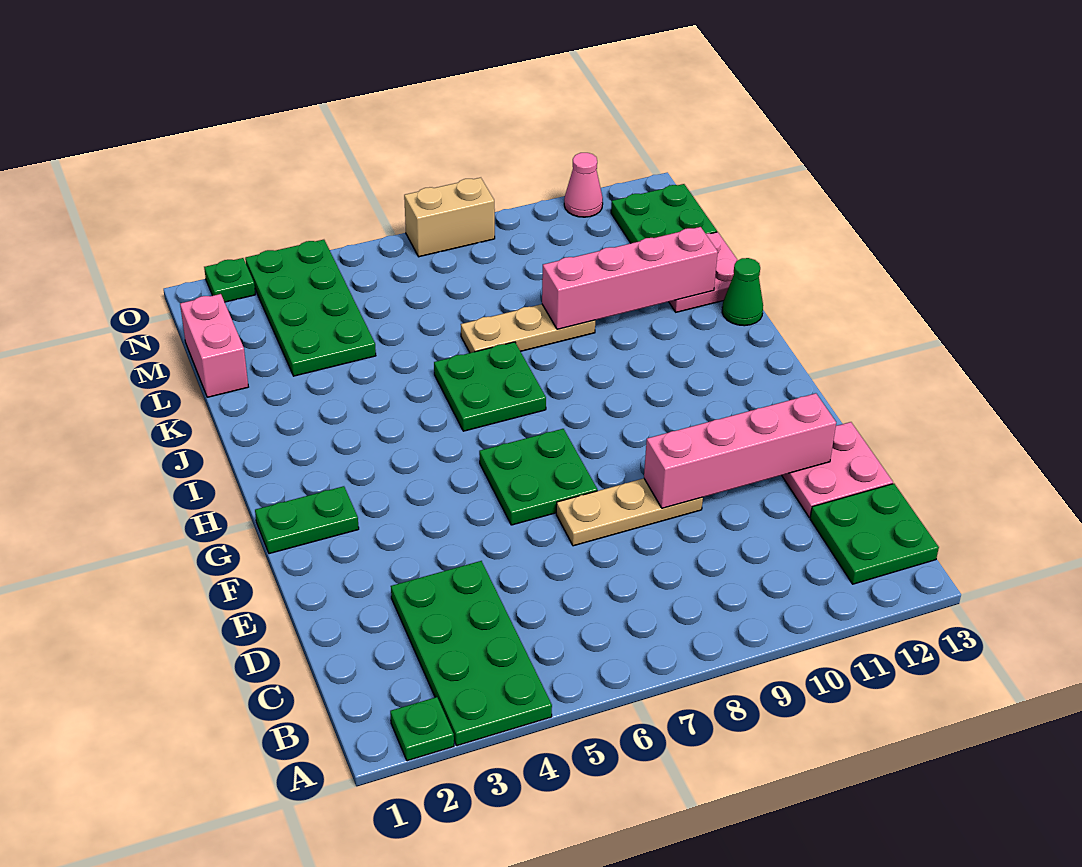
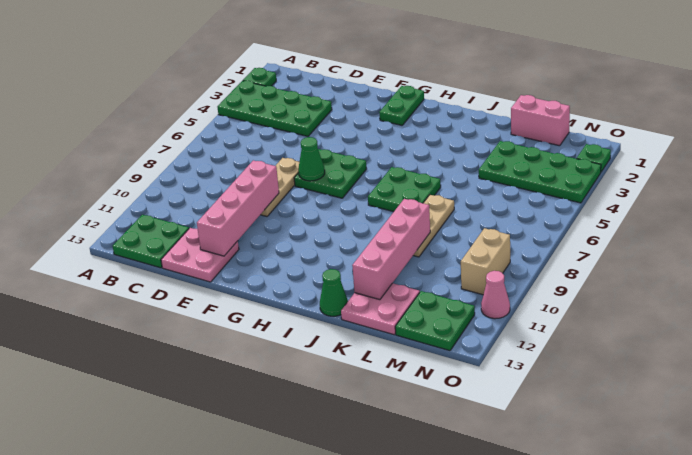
none -> green 1x1 cone [298,137,325,181]
tan 1x2 brick [404,178,495,257] -> tan 1x2 brick moved to [461,228,510,295]

